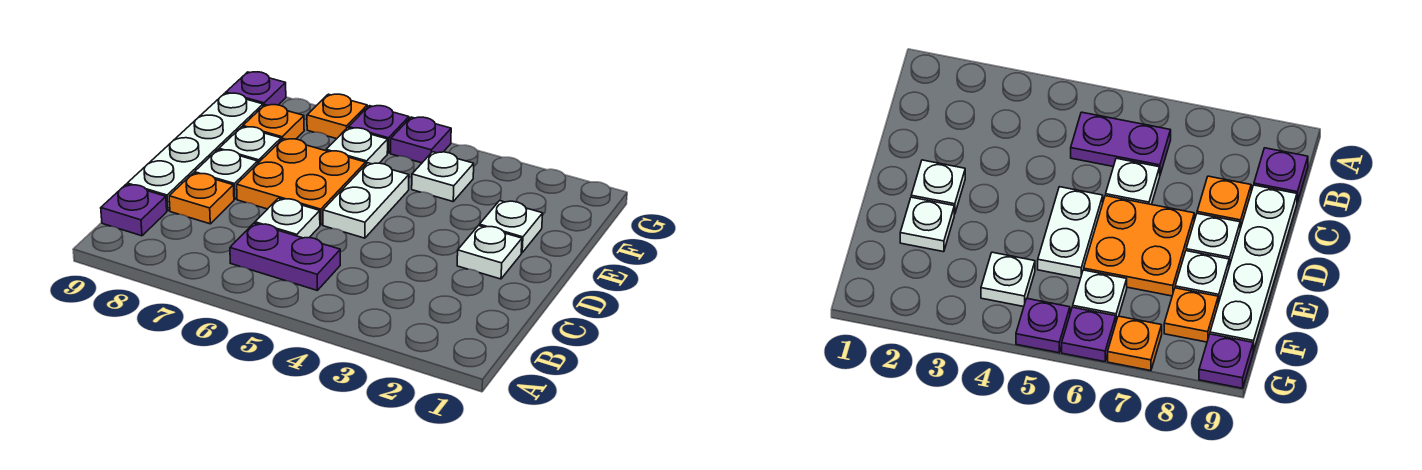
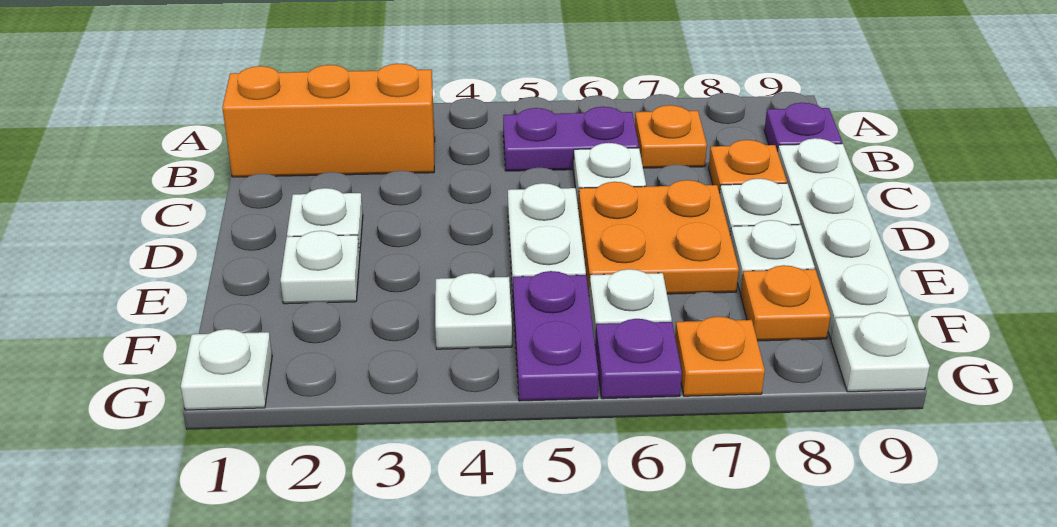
none -> orange 1x3 brick [222,64,435,177]
none -> orange 1x1 plate [635,105,707,168]
none -> white 1x1 plate [181,329,272,410]
purple 1x1 plate [391,117,451,163] -> purple 1x2 plate [513,271,598,401]
purple 1x1 plate [226,72,286,106] -> white 1x1 plate [831,312,930,392]

